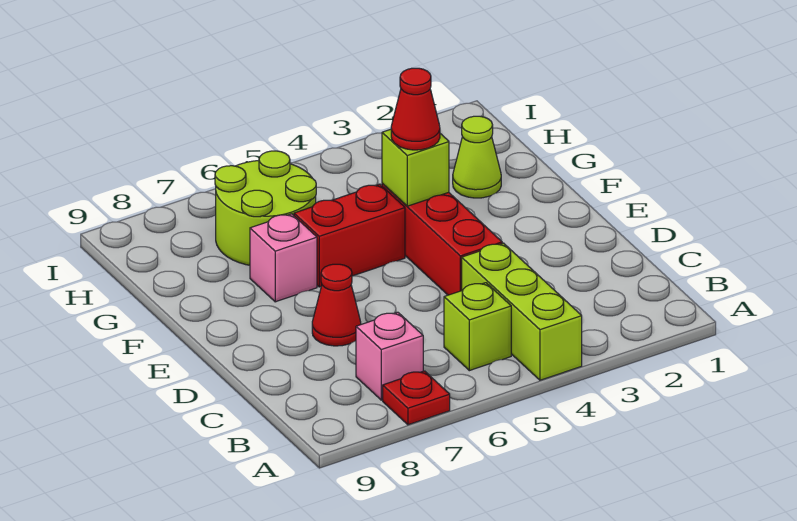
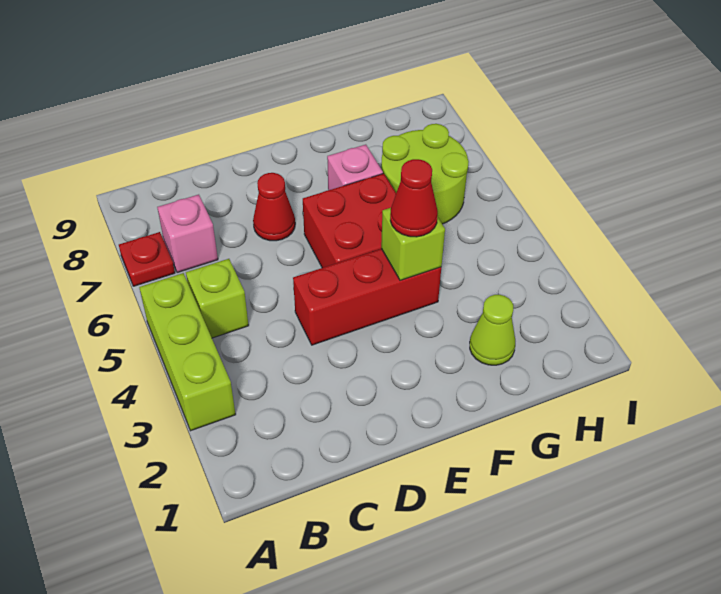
lime 1x3 brick [462,243,582,380] -> lime 1x3 brick turned to [139,273,236,431]
red 1x2 brick [294,184,405,287] -> red 2x2 brick [303,174,396,268]

